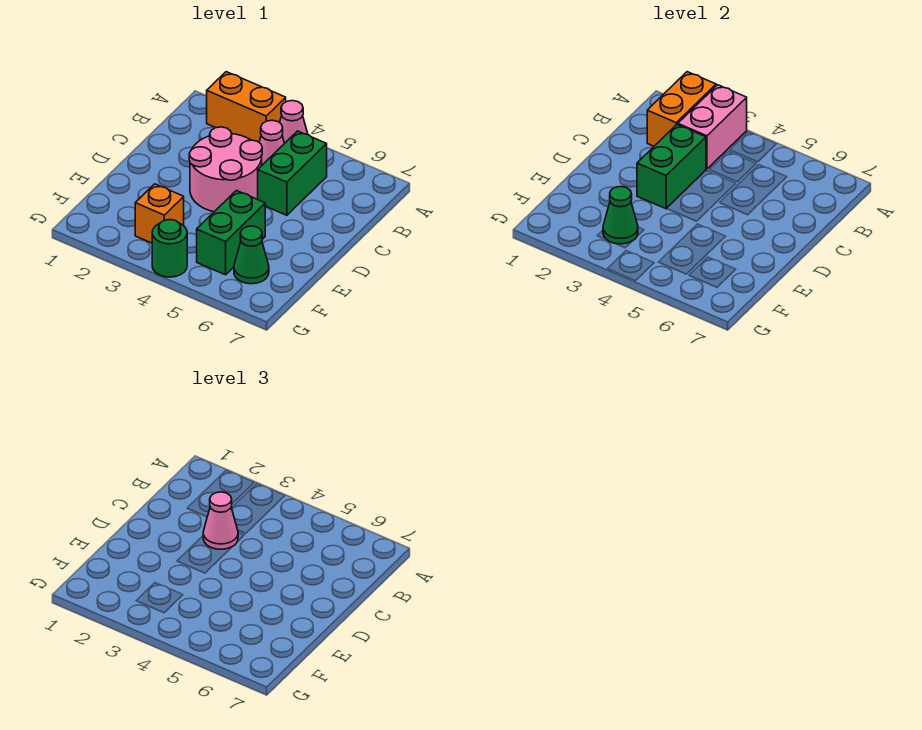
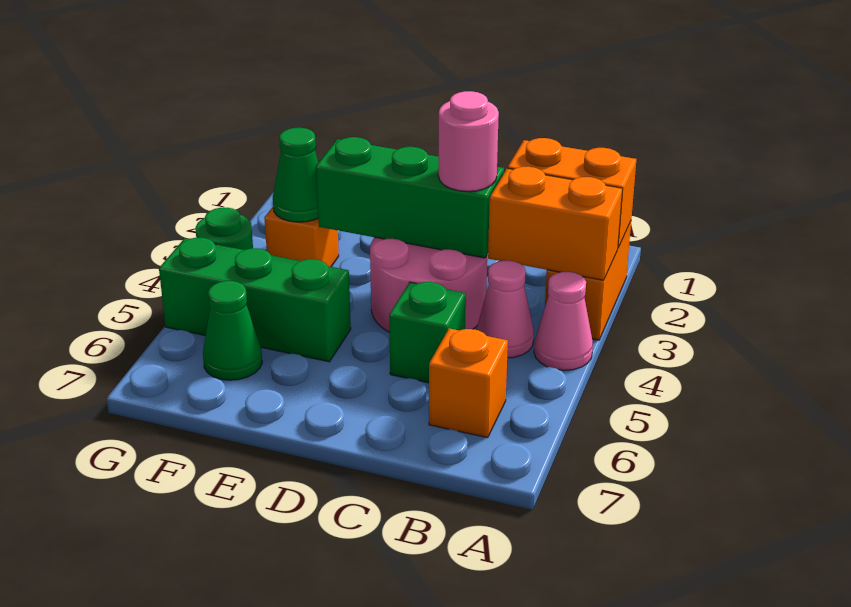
pink 1x2 brick [678,85,747,169] -> orange 1x2 brick [488,167,622,280]
green 1x2 brick [258,131,327,215] -> green 1x1 brick [389,282,466,383]
none -> orange 1x1 brick [429,328,508,438]
green 1x2 brick [637,125,706,209] -> green 1x3 brick [316,137,504,258]
pink 1x1 cone [203,492,238,549] -> pink 1x1 round brick [438,91,499,191]
green 1x2 brick [197,191,265,275] -> green 1x3 brick [159,238,351,362]

